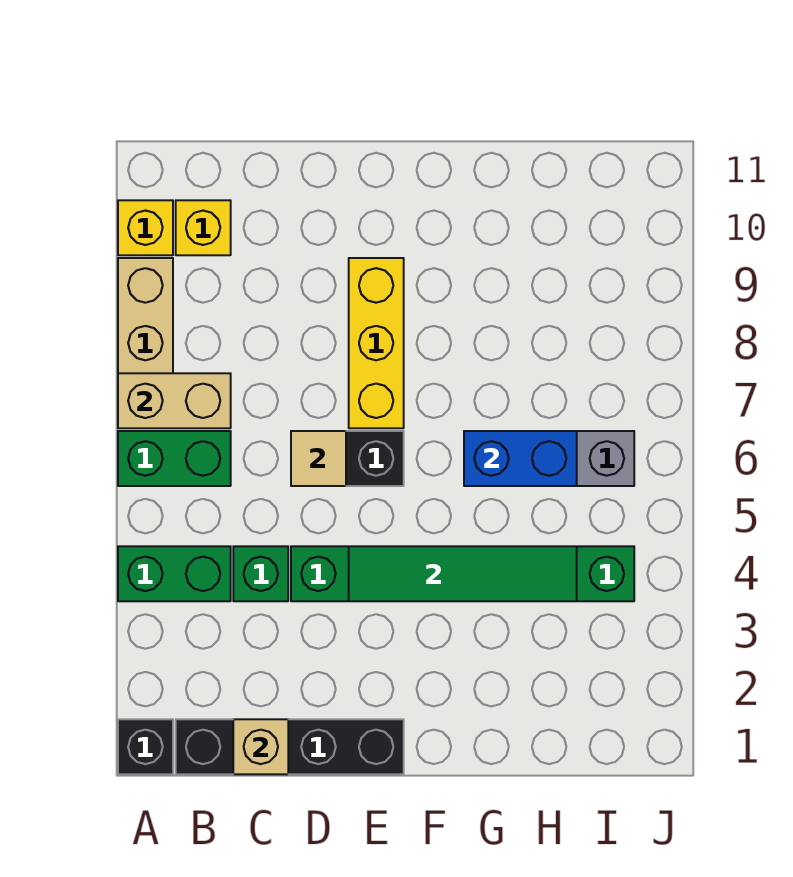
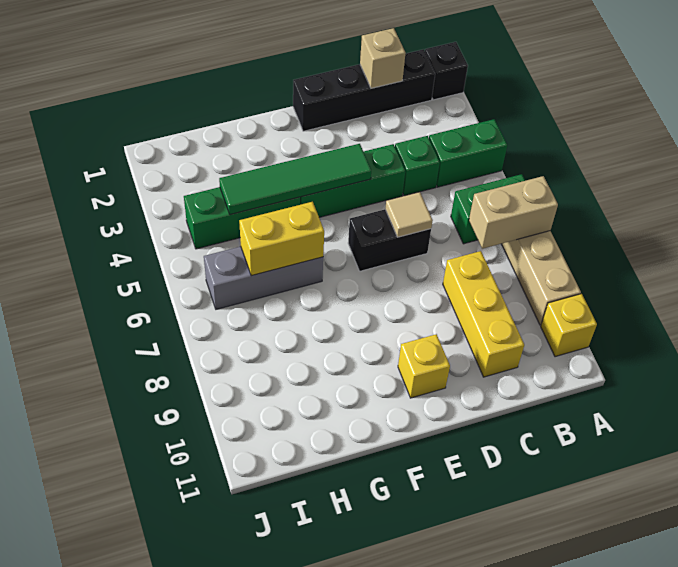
yellow 1x1 brick [176,200,231,255] -> yellow 1x1 brick moved to [398,334,450,398]
yellow 1x3 brick [349,258,404,428] -> yellow 1x3 brick moved to [443,251,524,377]
blue 1x2 brick [464,431,577,486] -> yellow 1x2 brick [239,202,324,276]

